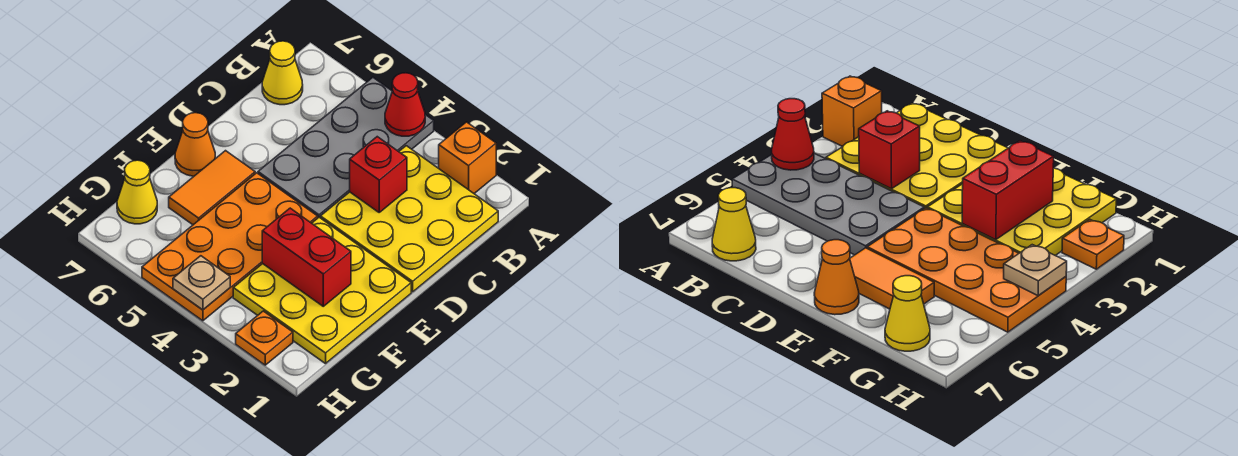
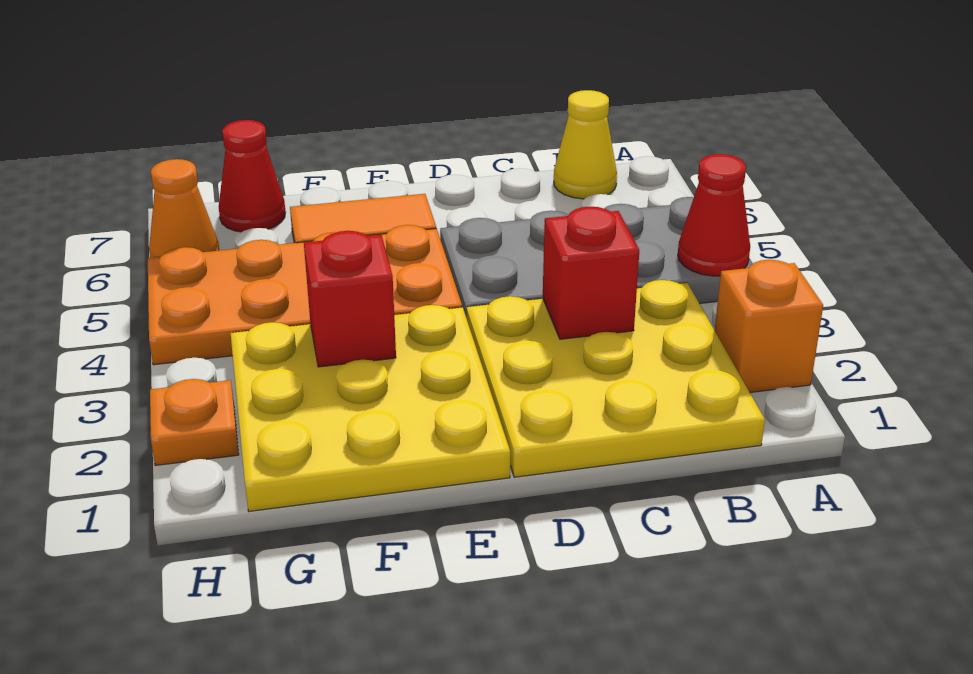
orange 1x1 cone [175,113,215,176] -> orange 1x1 cone moved to [149,159,219,257]
red 1x2 brick [262,208,351,306] -> red 1x1 brick [304,231,396,367]
yellow 1x1 cone [117,160,157,224] -> red 1x1 cone [219,120,286,232]
tan 1x1 plate [173,256,230,310] -> none

